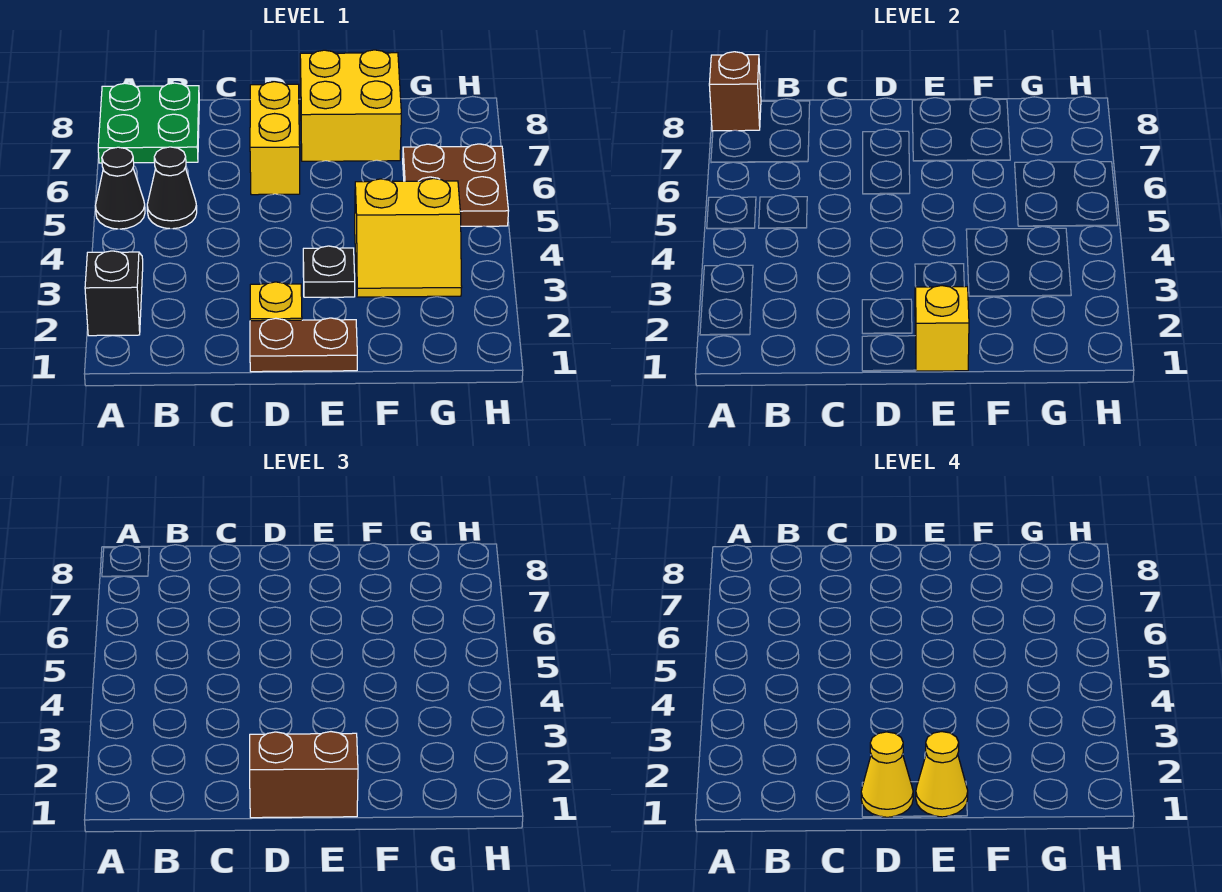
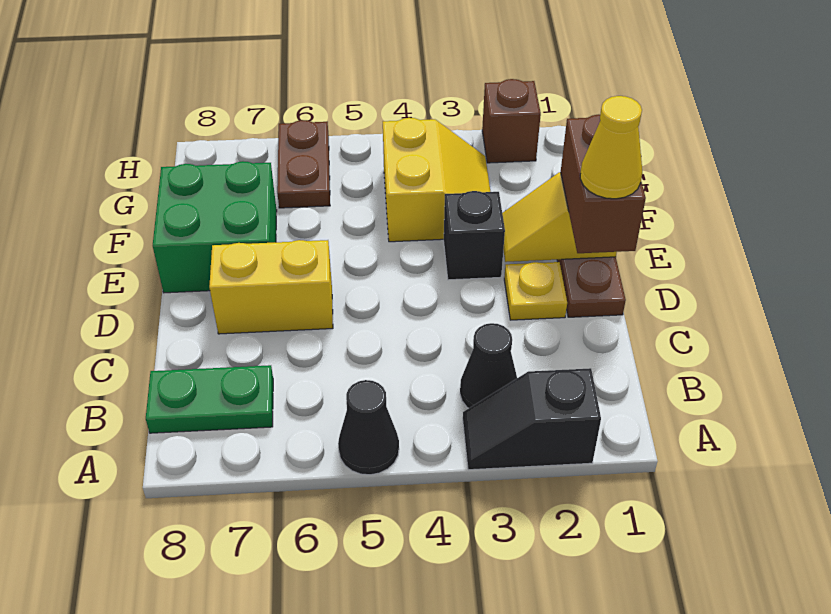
green 2x2 plate [98,83,199,163] -> green 1x2 plate [146,365,273,433]
brown 1x1 brick [709,52,761,131] -> brown 1x1 brick moved to [482,79,541,163]
black 1x1 cone [147,147,197,229] -> black 1x1 cone moved to [460,323,517,409]
yellow 1x1 cone [916,732,968,817] -> none
black 1x1 plate [303,246,355,297] -> black 1x1 brick [444,191,505,280]
yellow 2x2 brick [300,50,401,161] -> green 2x2 brick [153,161,277,293]
brown 2x2 plate [403,144,508,226] -> brown 1x2 plate [277,120,330,208]

